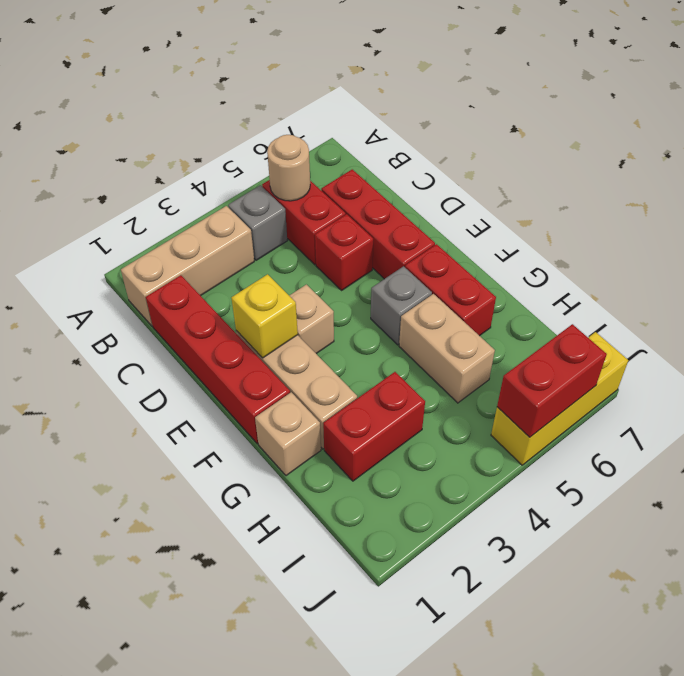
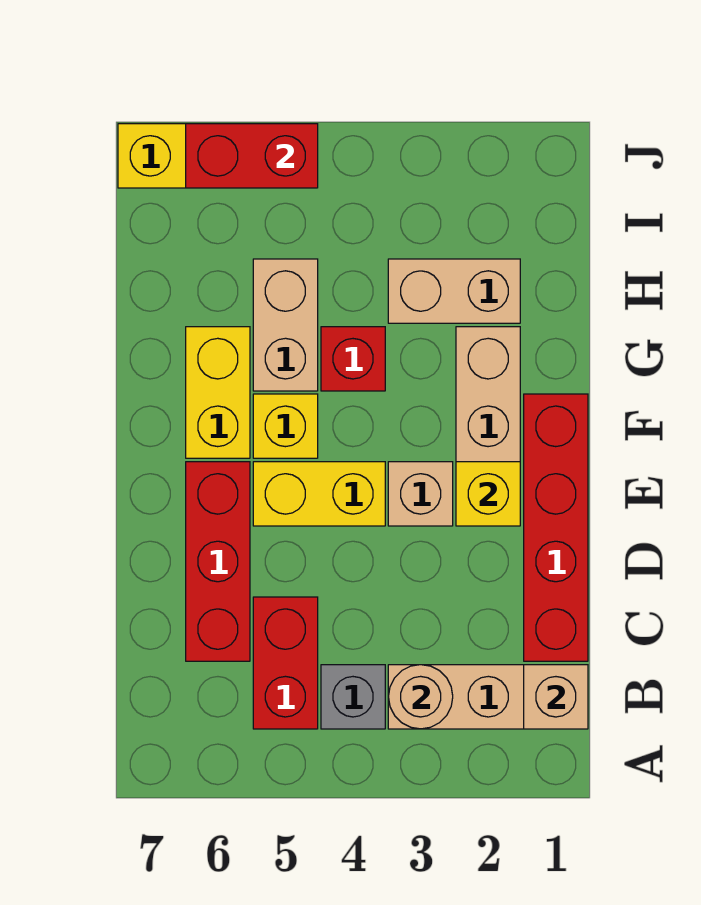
tan 1x1 round brick [267,135,310,201] -> tan 1x1 round brick moved to [388,665,453,729]
red 1x1 brick [315,214,373,290] -> red 1x1 brick moved to [321,327,385,391]
none -> yellow 1x2 brick [253,462,385,526]
grey 1x1 brick [371,266,432,345] -> yellow 1x1 brick [253,394,318,458]
red 1x2 brick [405,244,496,336] -> yellow 1x2 brick [186,327,250,458]
tan 1x1 brick [255,392,321,476] -> tan 1x1 brick moved to [524,665,588,729]
red 1x2 brick [323,372,425,481] -> tan 1x2 brick [388,259,520,323]

